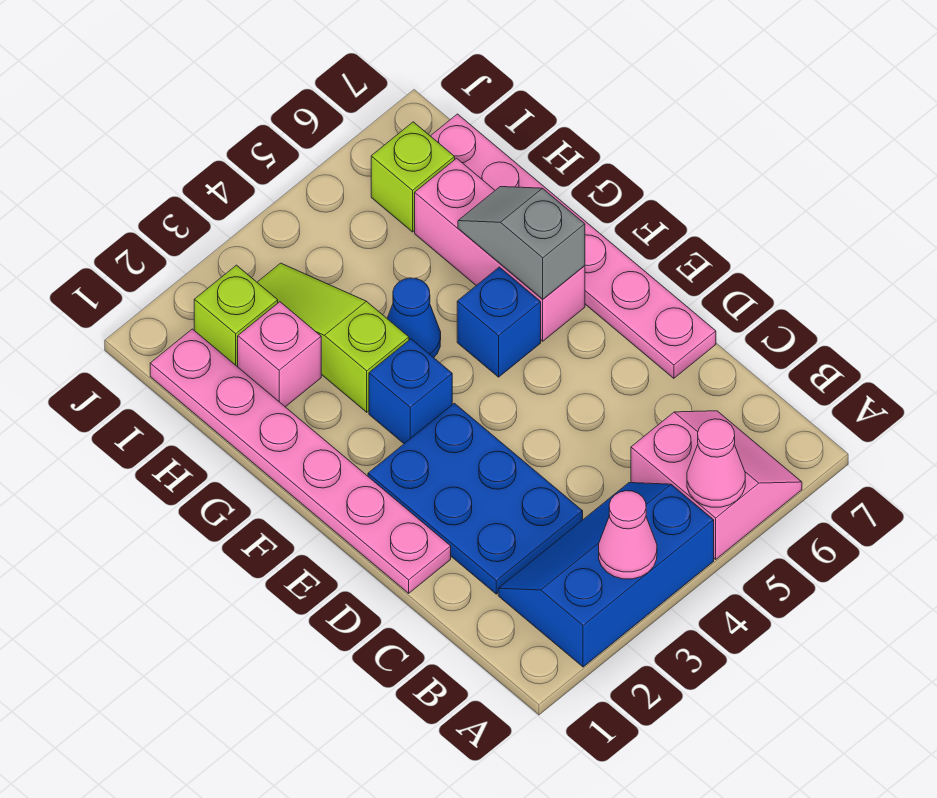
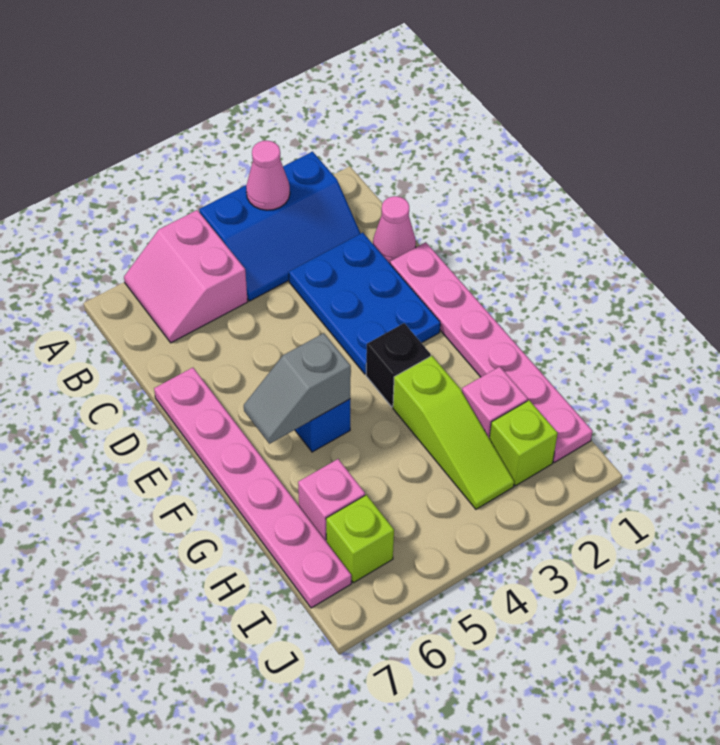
pink 1x1 cone [687,419,745,507] -> pink 1x1 cone moved to [373,196,416,263]
blue 1x1 brick [369,339,452,444] -> black 1x1 brick [366,323,431,407]
pink 1x3 brick [415,158,585,341] -> pink 1x1 brick [298,459,365,542]
grey 1x2 slope [458,187,585,299] -> grey 1x2 slope turned to [244,333,351,444]
blue 1x1 cone [387,278,441,358] -> none

